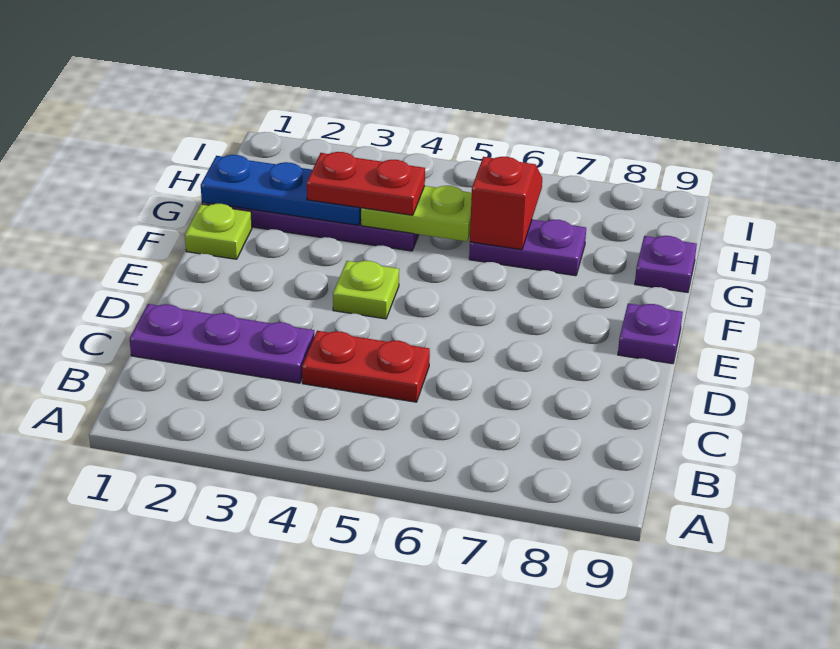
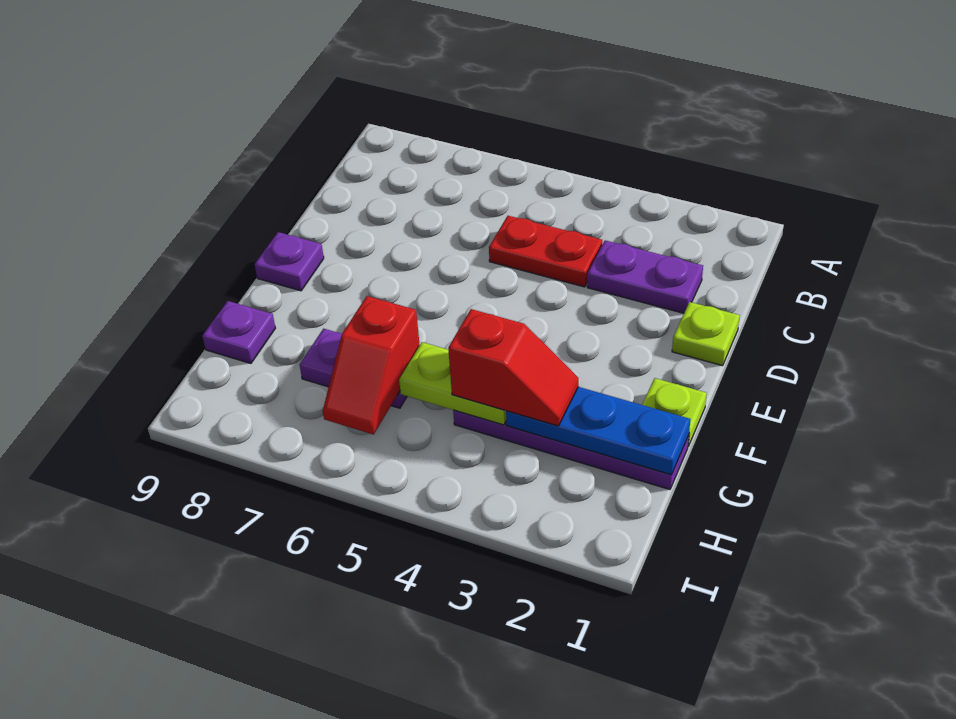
purple 1x3 plate [130,304,314,383] -> purple 1x2 plate [587,240,703,313]
lime 1x1 plate [333,261,399,319] -> lime 1x1 plate moved to [672,302,740,366]
red 1x2 plate [307,152,425,215] -> red 1x2 slope [448,309,579,426]

